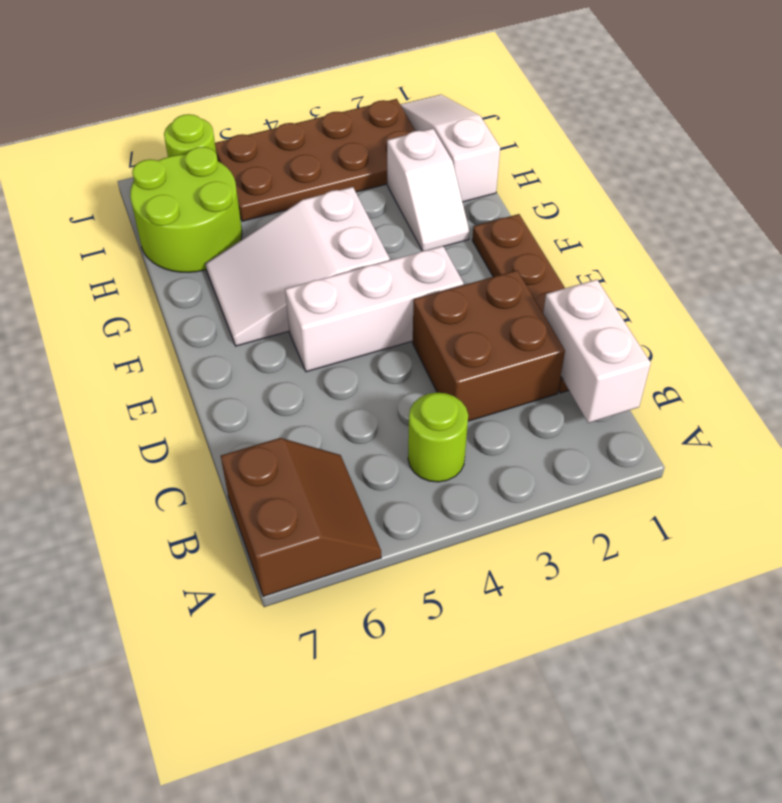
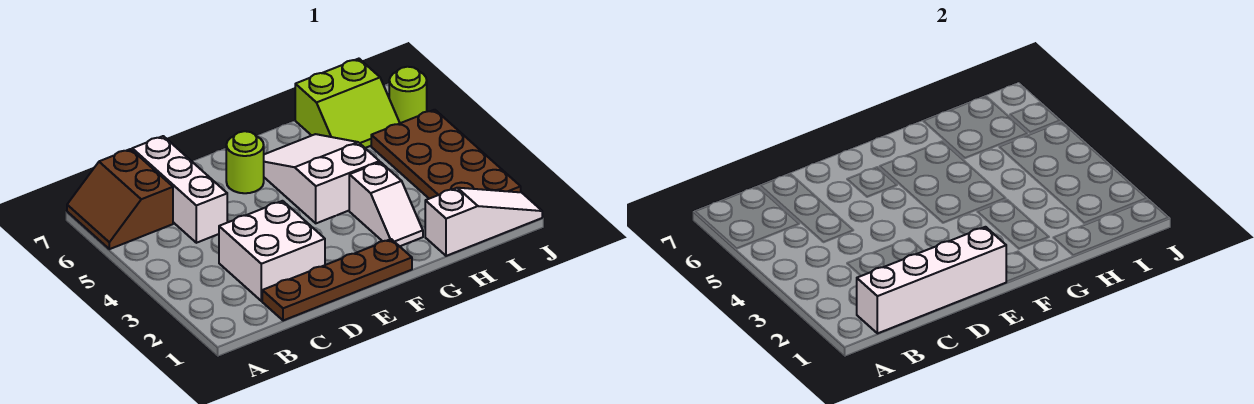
brown 2x2 slope [221,438,381,596] -> brown 2x2 slope turned to [67,149,173,249]
white 1x2 brick [543,279,651,423] -> white 1x4 brick [857,227,1006,333]
lime 1x1 round brick [408,392,468,482] -> lime 1x1 round brick moved to [226,131,264,193]
brown 2x2 brick [413,270,565,421] -> white 2x2 brick [219,201,325,301]
white 1x3 brick [285,246,464,372] -> white 1x3 brick moved to [132,136,227,243]
white 1x2 slope [387,129,470,251] -> white 1x2 slope turned to [349,162,423,246]
lime 2x2 round brick [130,147,242,272] -> lime 2x2 slope [295,59,400,148]

